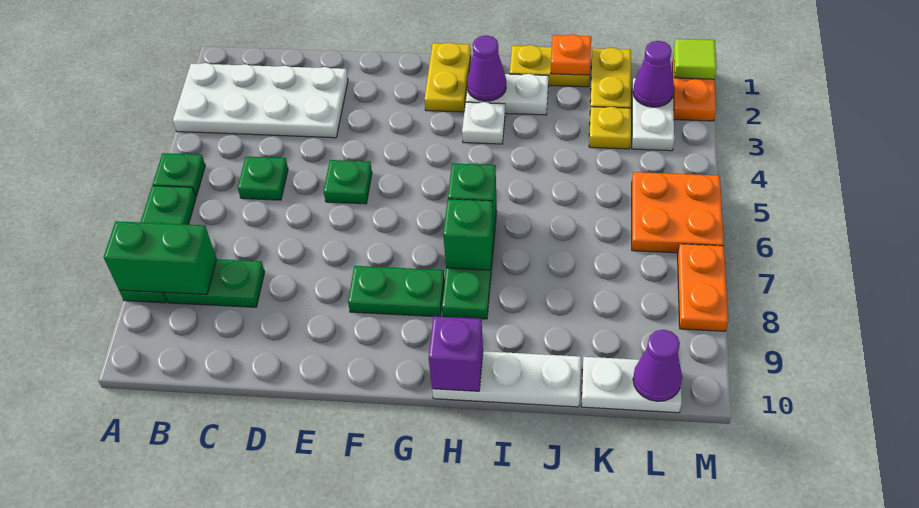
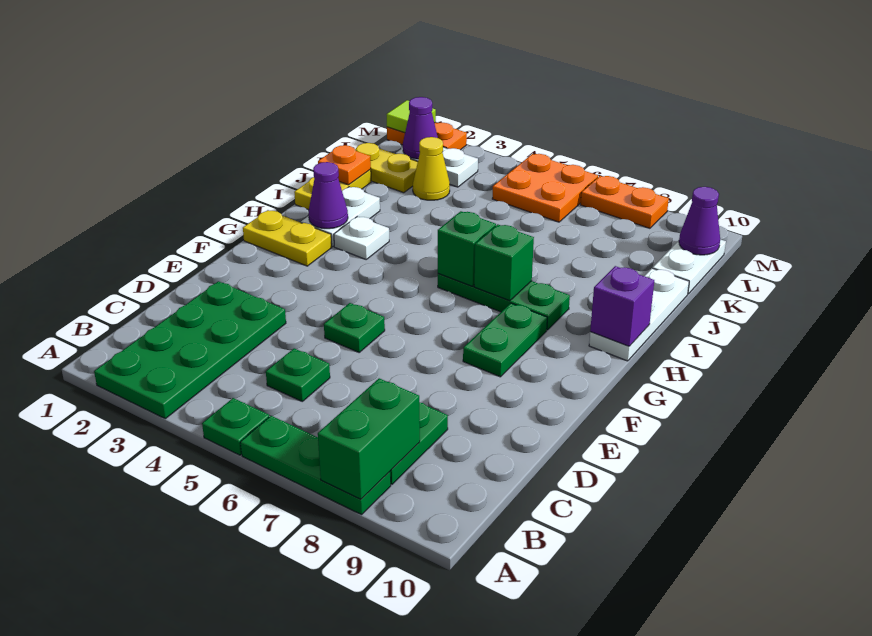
white 2x4 plate [173,63,348,138] -> green 2x4 plate [94,281,286,419]
yellow 1x1 plate [589,107,631,149] -> yellow 1x1 cone [413,137,450,200]

